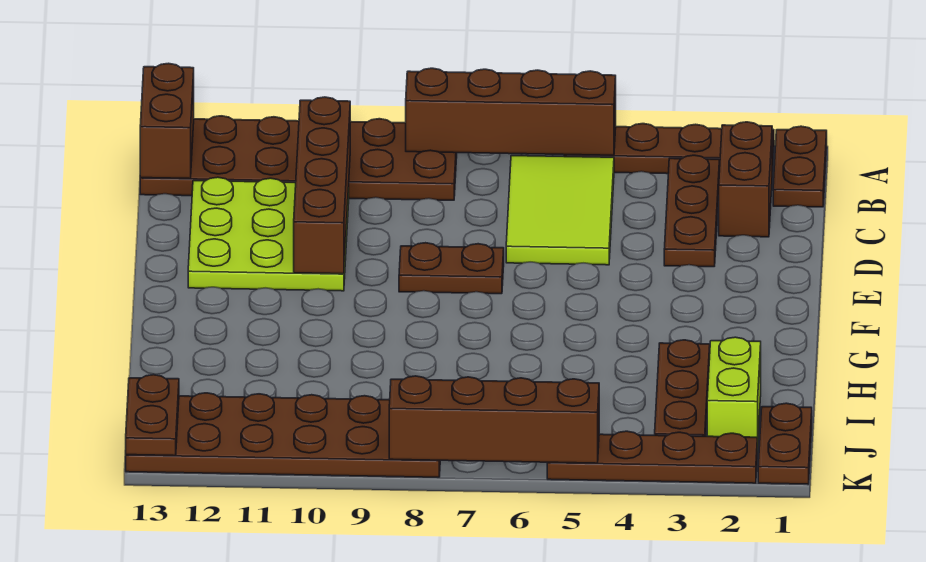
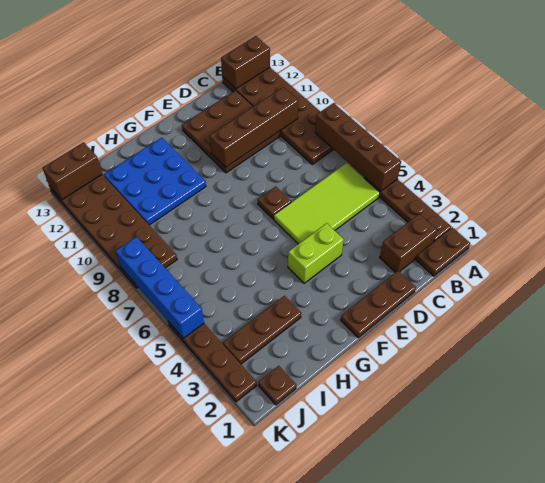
brown 1x3 plate [664,155,719,267] -> brown 1x3 plate moved to [341,271,416,338]
lime 2x3 tile [506,156,614,265] -> lime 2x4 tile [274,163,380,244]
lime 3x3 plate [188,177,349,291] -> brown 3x3 plate [182,91,280,173]
brown 1x2 plate [399,243,504,294] -> brown 1x1 plate [258,186,291,219]
none -> blue 3x3 plate [104,138,206,225]
lime 1x2 brick [707,337,761,452] -> lime 1x2 brick moved to [288,223,344,283]
brown 1x2 plate [758,403,812,484] -> brown 1x1 plate [258,366,296,405]
brown 1x2 plate [126,375,179,456] -> brown 1x2 brick [42,142,102,200]
brown 1x4 brick [389,376,599,463] -> blue 1x4 brick [116,237,204,338]

